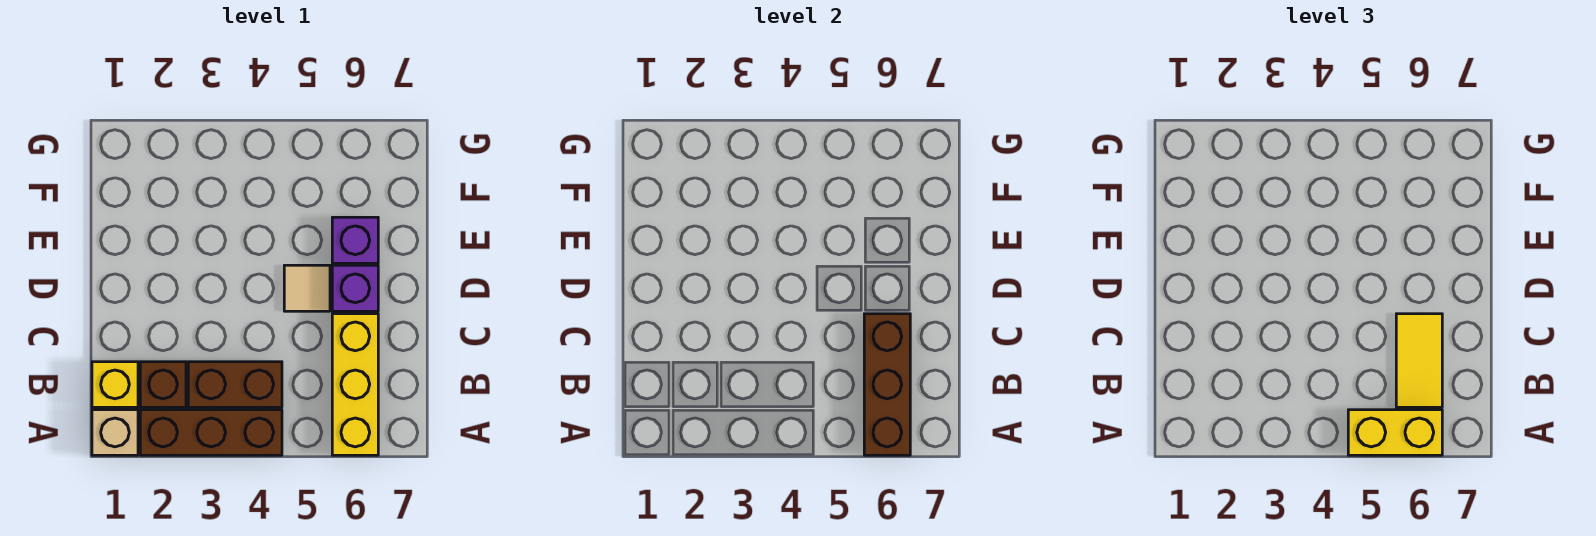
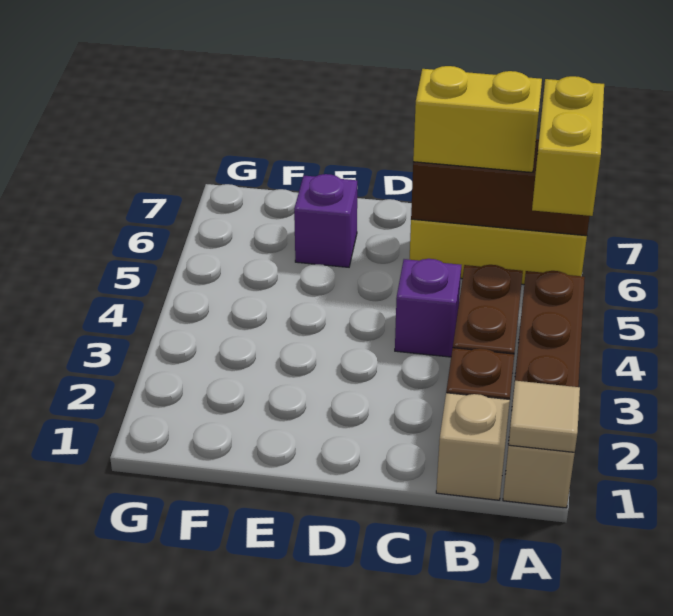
yellow 1x1 brick [92,362,138,407] -> tan 1x1 brick [436,393,510,500]
yellow 1x2 tile [1396,314,1442,407] -> yellow 1x2 brick [413,66,542,172]
tan 1x1 tile [284,265,330,311] -> tan 1x1 tile moved to [508,381,580,452]
purple 1x1 brick [332,265,378,311] -> purple 1x1 brick moved to [395,259,461,357]

